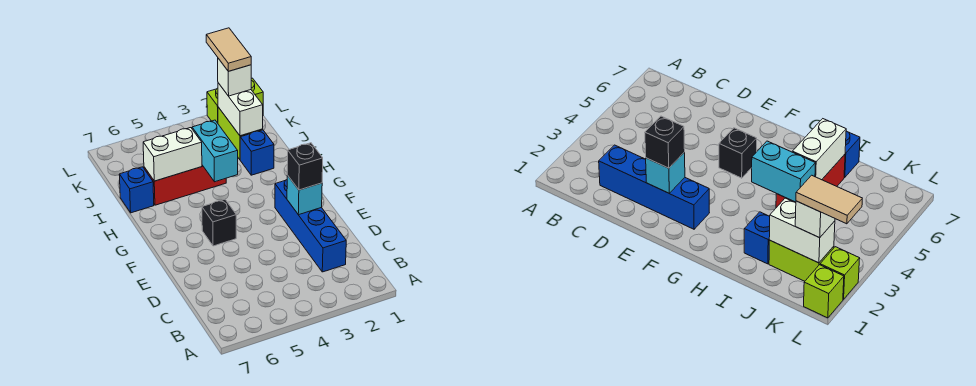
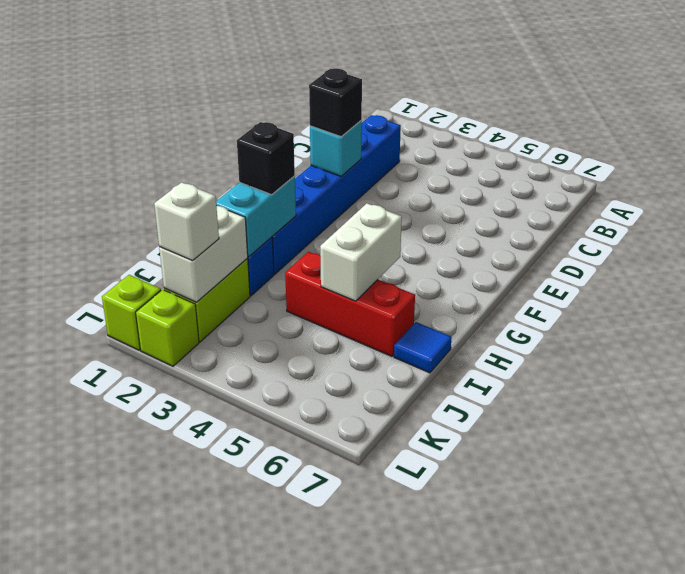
blue 1x4 brick [275,180,346,272] -> blue 1x6 brick [272,115,401,274]
black 1x1 brick [202,200,236,246] -> black 1x1 brick moved to [237,122,295,195]
cyan 1x2 brick [192,120,238,182] -> cyan 1x2 brick moved to [216,176,296,257]
white 1x2 brick [143,128,202,181] -> white 1x2 brick turned to [320,203,402,301]
blue 1x1 brick [119,167,154,213] -> blue 1x1 tile [394,322,452,373]
tan 1x2 tile [206,28,251,71] -> none

